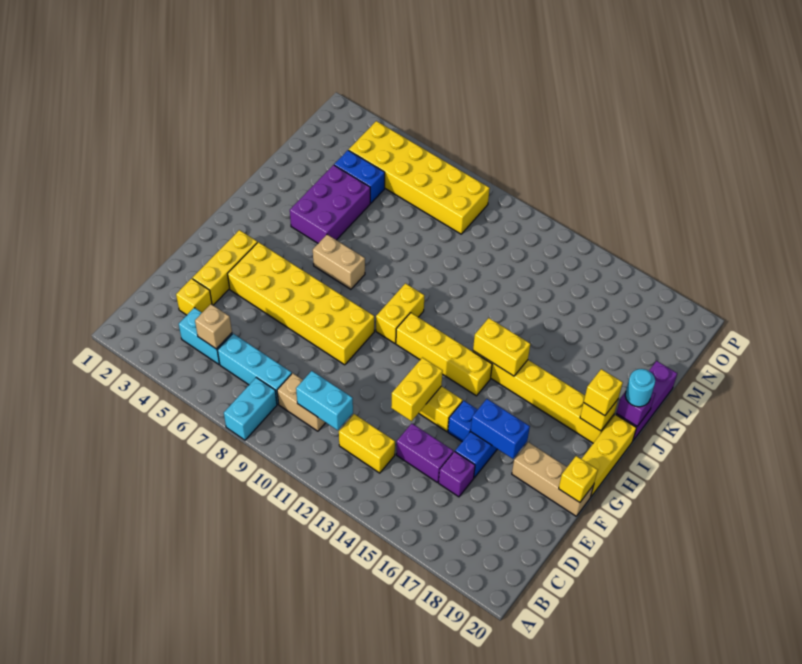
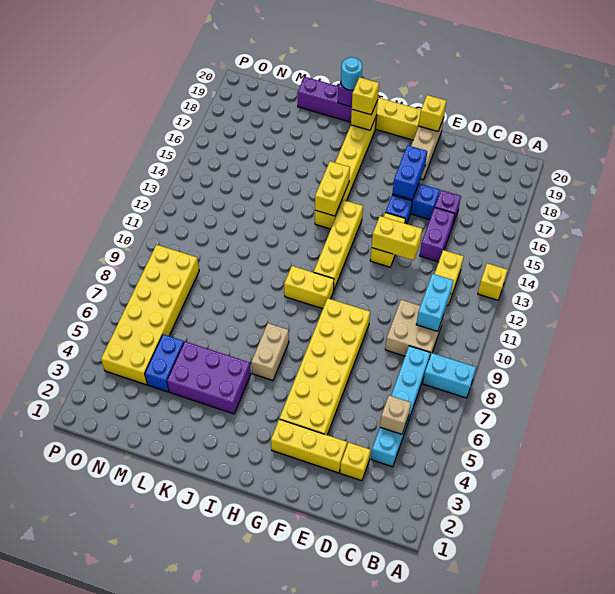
none -> yellow 1x1 brick [478,263,508,300]
tan 1x2 brick [277,373,326,431] -> tan 2x2 brick [385,300,444,356]

